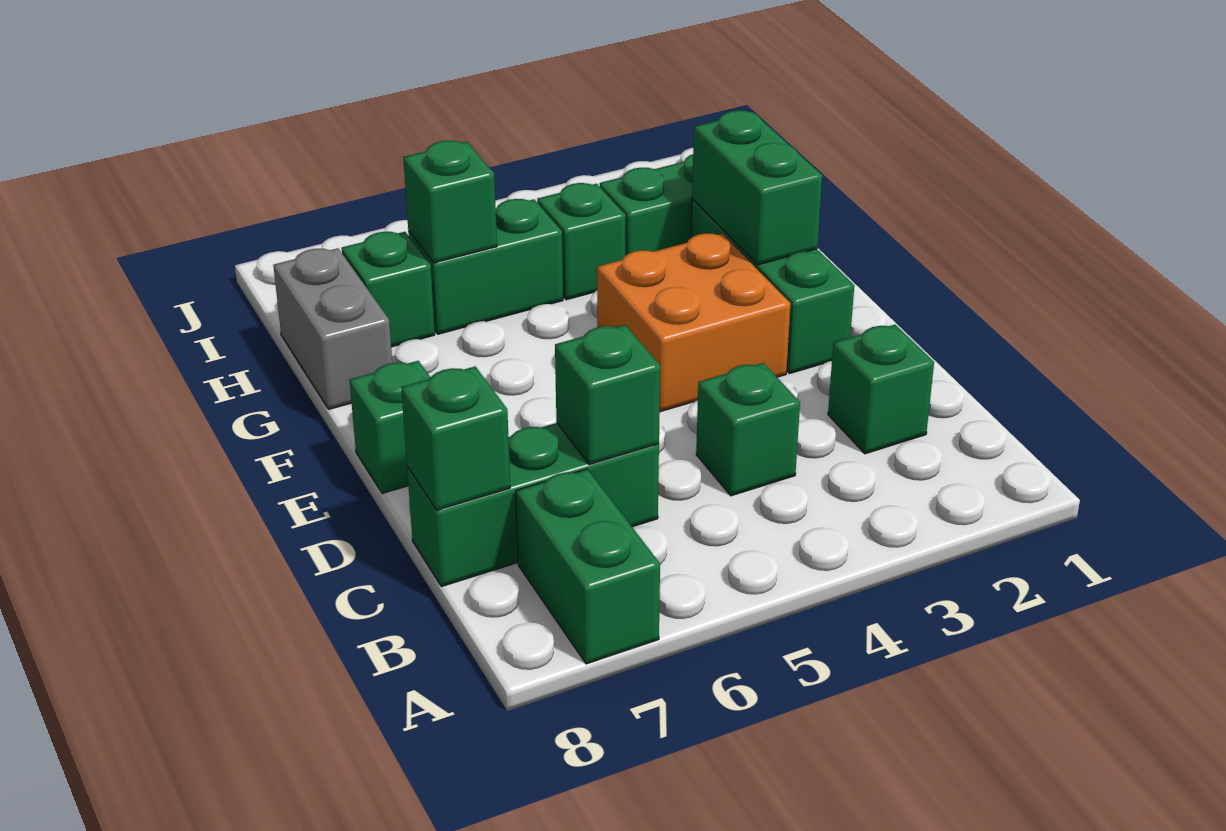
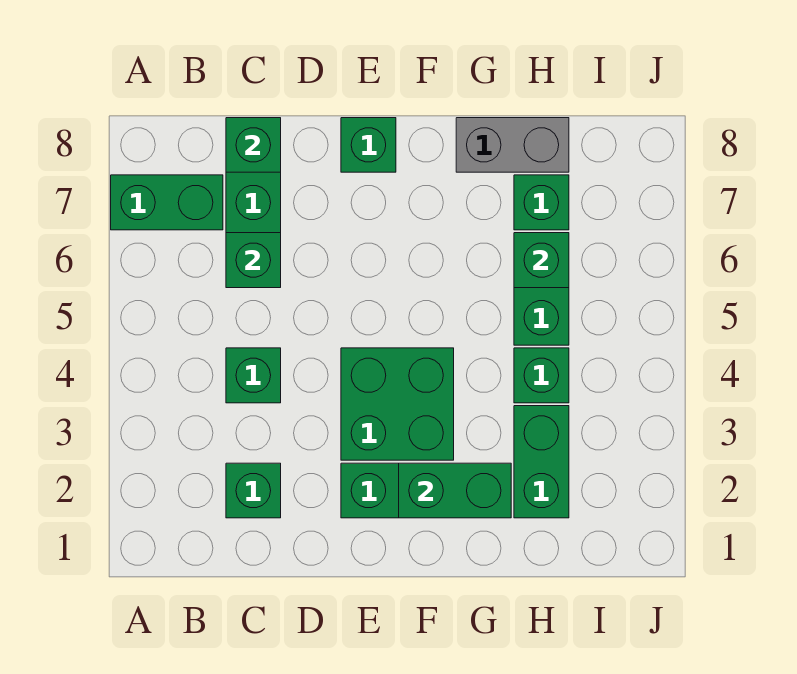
orange 2x2 brick [597,233,791,412] -> green 2x2 brick [341,348,454,460]

